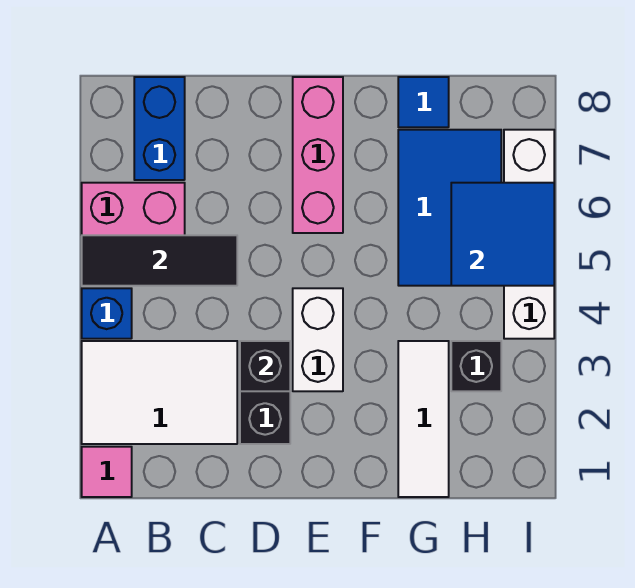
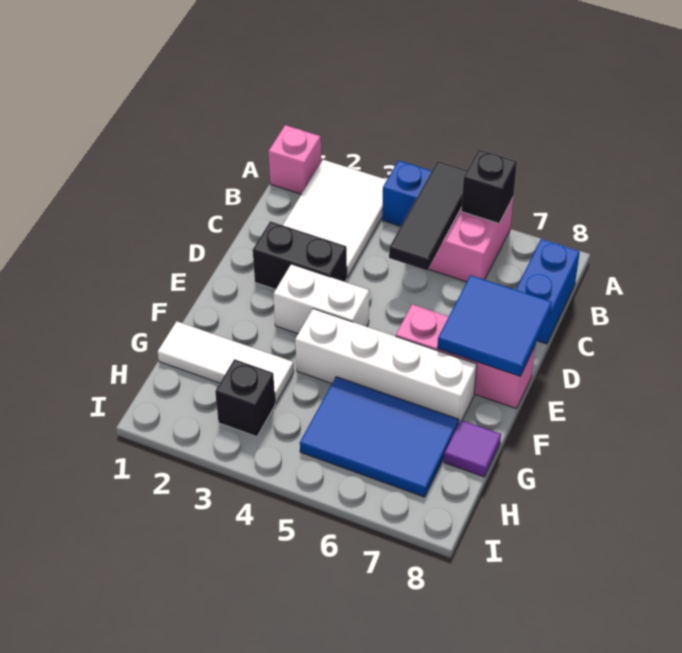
pink 1x1 tile [82,447,132,497] -> pink 1x1 brick [269,125,321,194]
blue 1x2 brick [134,77,185,180] -> blue 1x2 brick turned to [516,239,580,344]
black 1x1 brick [240,341,290,391] -> black 1x1 brick moved to [461,150,517,223]
blue 1x1 tile [398,77,449,127] -> purple 1x1 tile [444,420,501,477]
blue 2x2 tile [451,183,554,286] -> blue 2x2 tile moved to [437,275,552,376]
white 1x4 brick [504,130,554,339] -> white 1x4 brick moved to [295,309,477,424]

